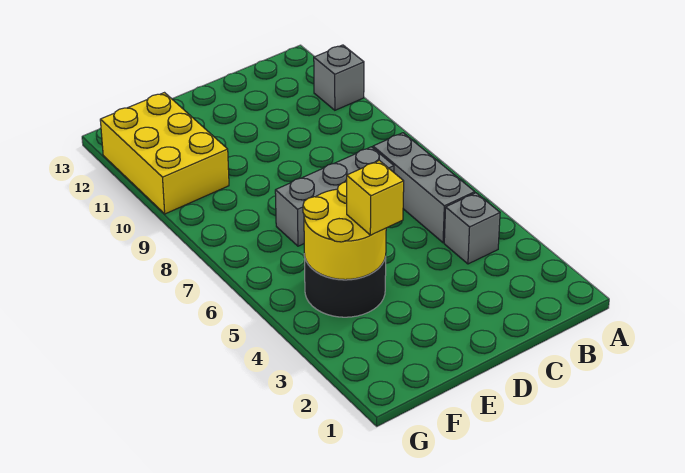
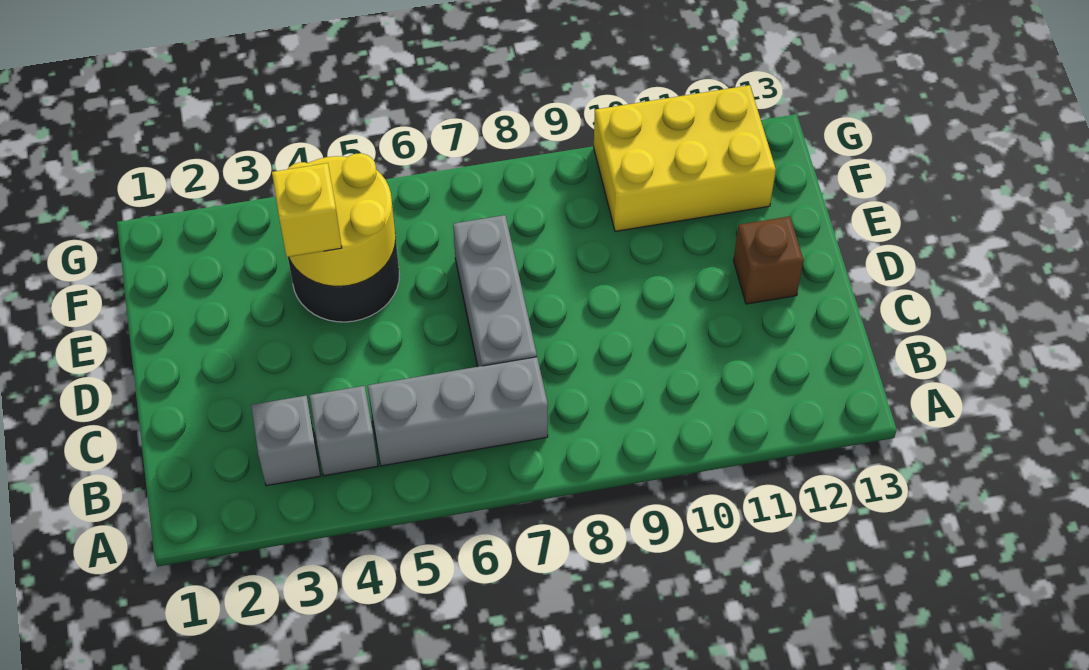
grey 1x1 brick [314,45,364,110] -> grey 1x1 brick moved to [251,396,320,486]
none -> brown 1x1 brick [734,216,803,304]

